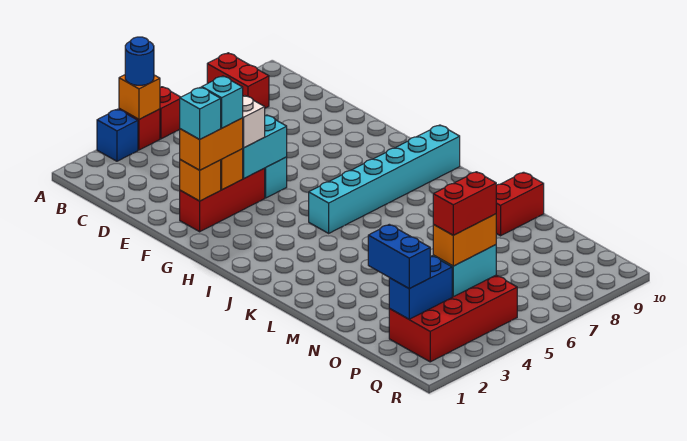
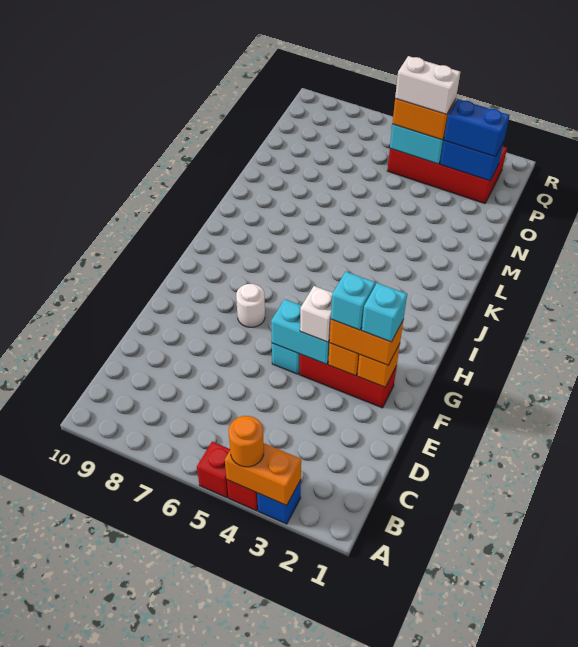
orange 1x1 brick [119,75,160,119] -> orange 1x2 brick [225,443,301,505]
blue 1x1 round brick [125,37,154,85] -> orange 1x1 round brick [229,416,264,467]
red 1x2 brick [207,53,269,108] -> none
none -> white 1x1 round brick [236,284,265,327]
cyan 1x6 brick [309,125,460,233] -> none
red 1x2 brick [496,172,544,236] -> none
blue 1x2 brick [368,224,430,289] -> blue 1x2 brick turned to [444,99,510,157]
red 1x2 brick [433,172,496,235] -> white 1x2 brick [395,56,460,114]

